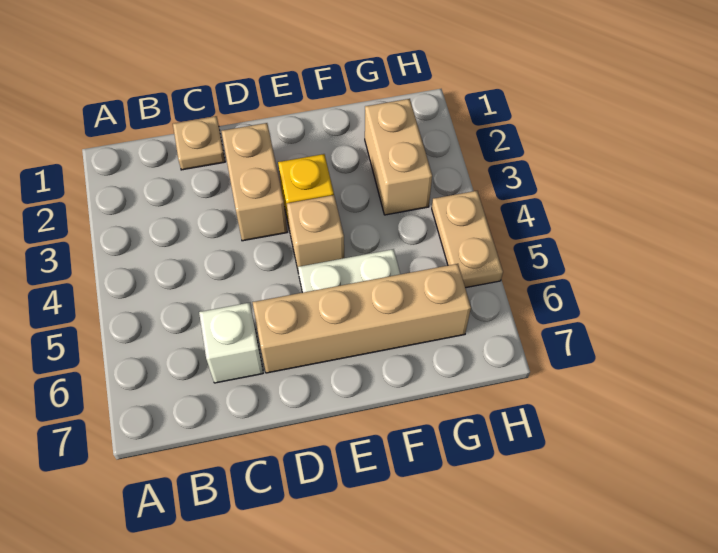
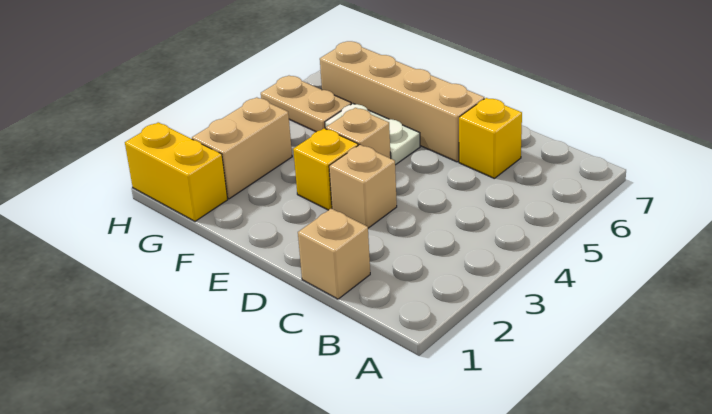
tan 1x1 plate [173,116,225,170] -> tan 1x1 brick [298,209,370,299]
white 1x1 brick [199,303,263,383] -> yellow 1x1 brick [459,98,522,178]
tan 1x2 brick [221,123,287,241] -> tan 1x1 brick [329,145,397,228]
none -> yellow 1x2 brick [125,122,228,221]
tan 1x2 plate [432,191,503,288] -> tan 1x2 plate turned to [261,76,351,132]

